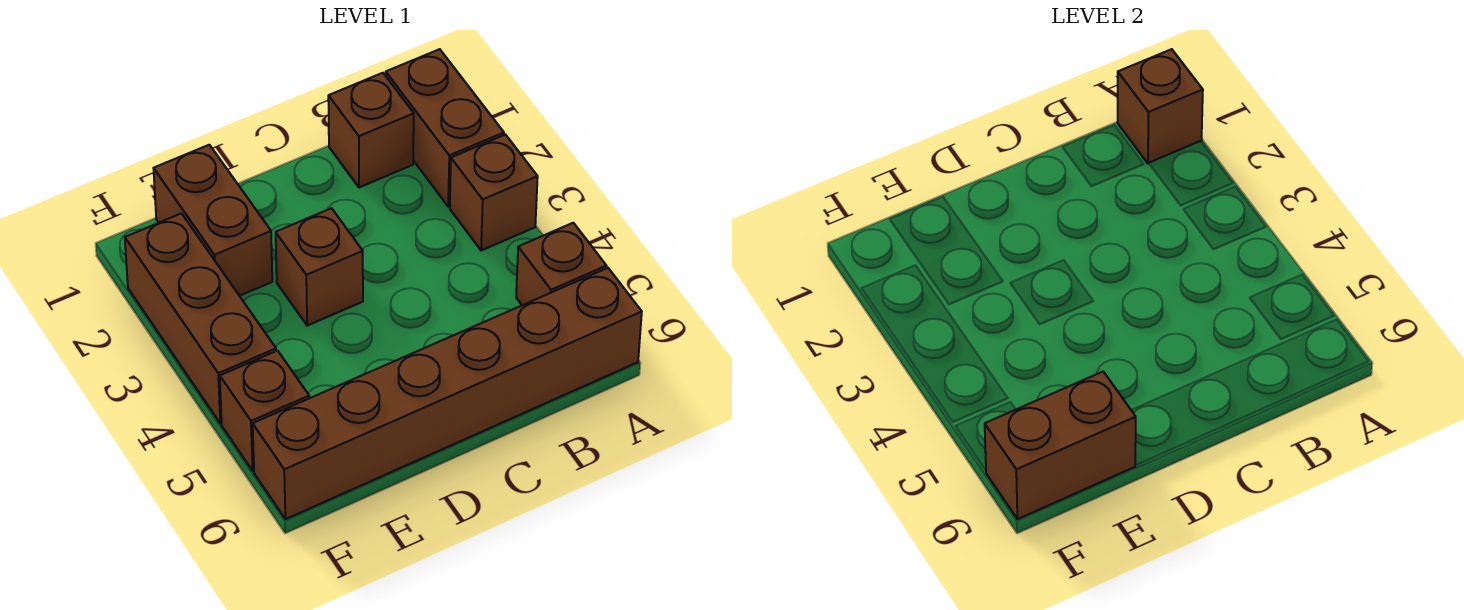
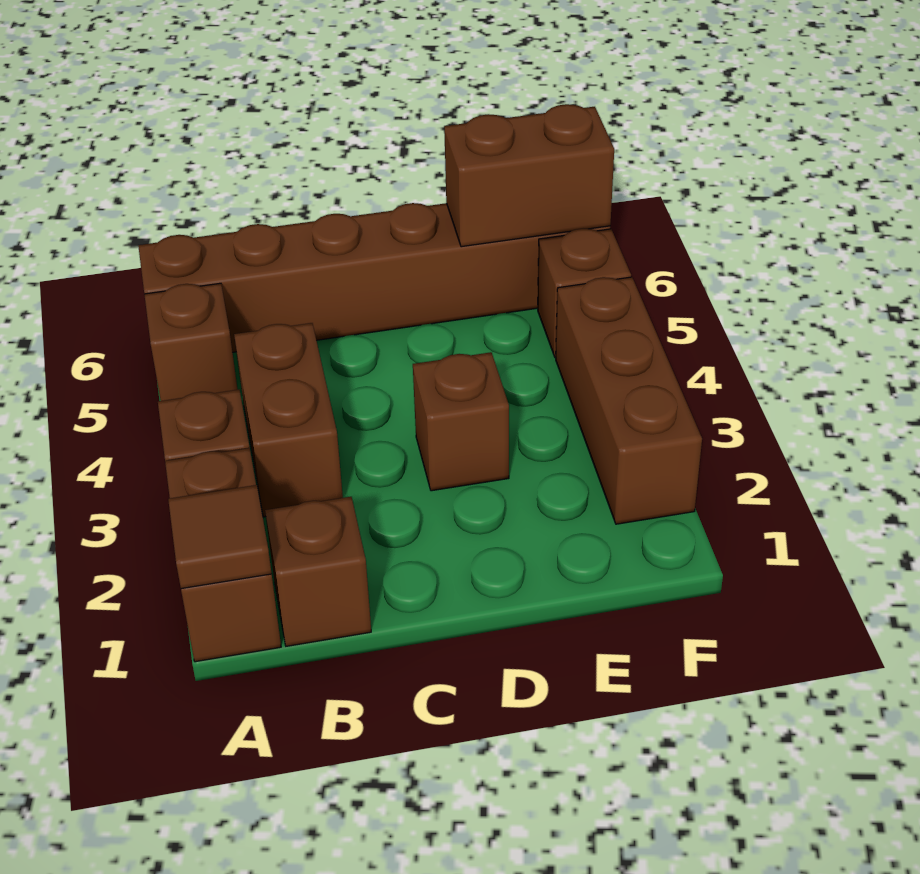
brown 1x1 brick [1118,49,1203,163] -> brown 1x1 tile [168,485,272,589]
brown 1x2 brick [153,145,272,296] -> brown 1x2 brick moved to [234,323,343,517]

